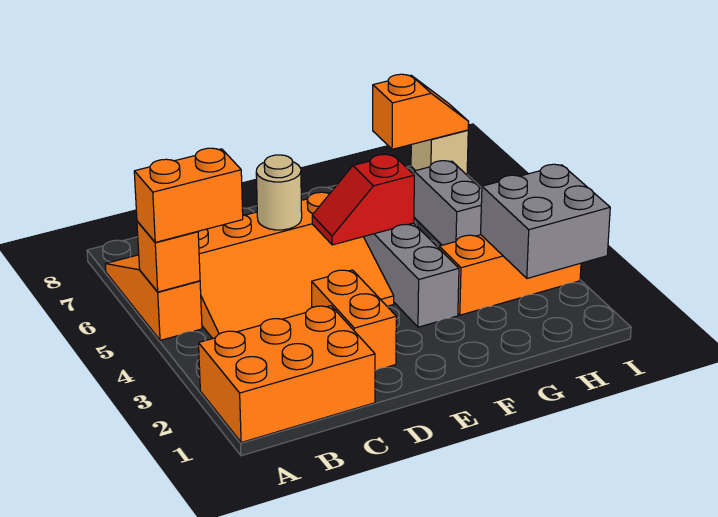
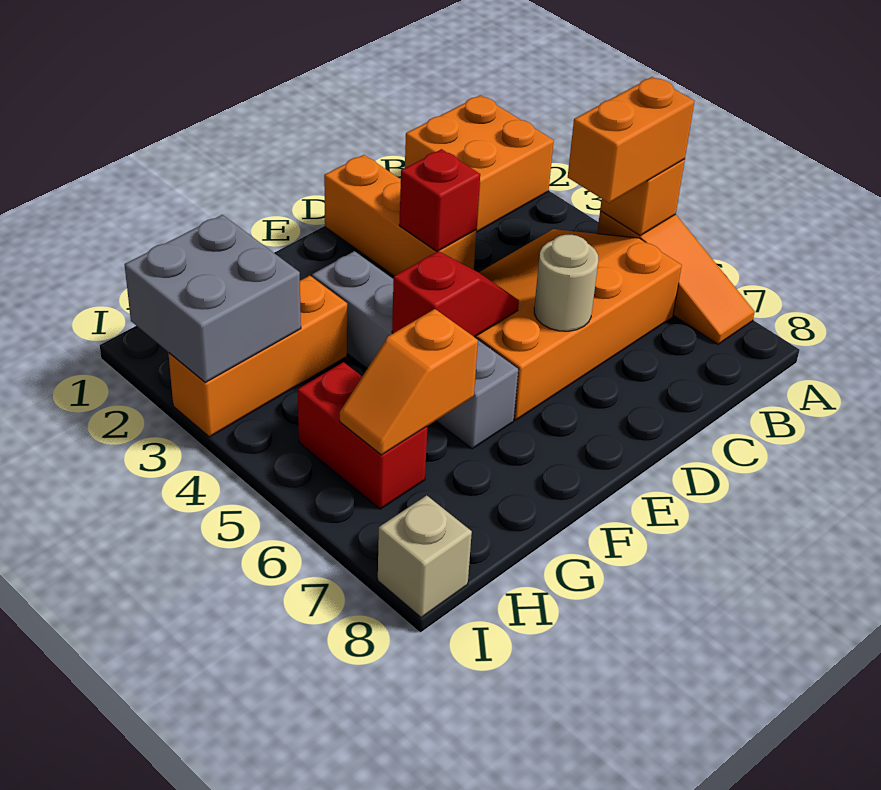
orange 2x3 brick [199,306,375,443] -> orange 2x2 brick [405,95,554,232]
orange 1x2 brick [312,270,396,371] -> orange 1x3 brick [324,155,477,276]
none -> red 1x1 brick [399,149,480,252]
grey 1x2 brick [414,161,482,245] -> red 1x2 brick [298,362,427,509]
orange 1x2 slope [373,74,469,149] -> orange 1x2 slope moved to [340,309,478,455]

